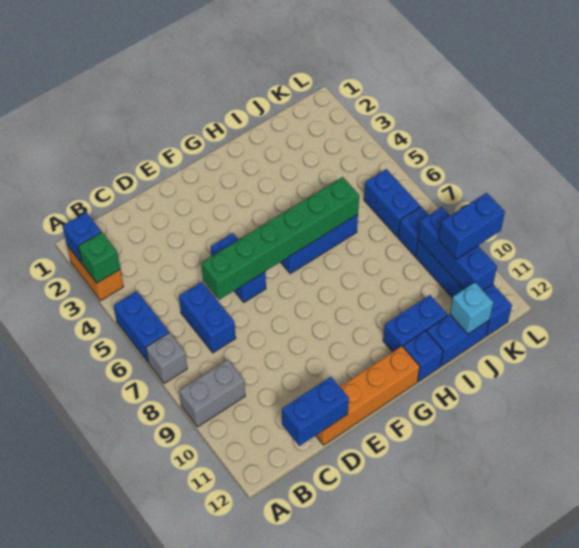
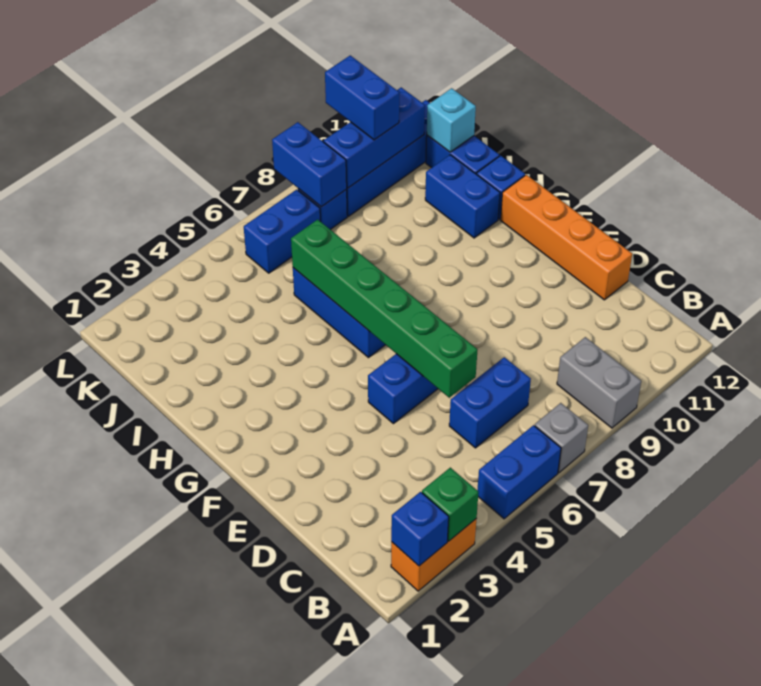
blue 1x2 brick [282,377,349,446] -> blue 1x2 brick moved to [272,122,347,207]

